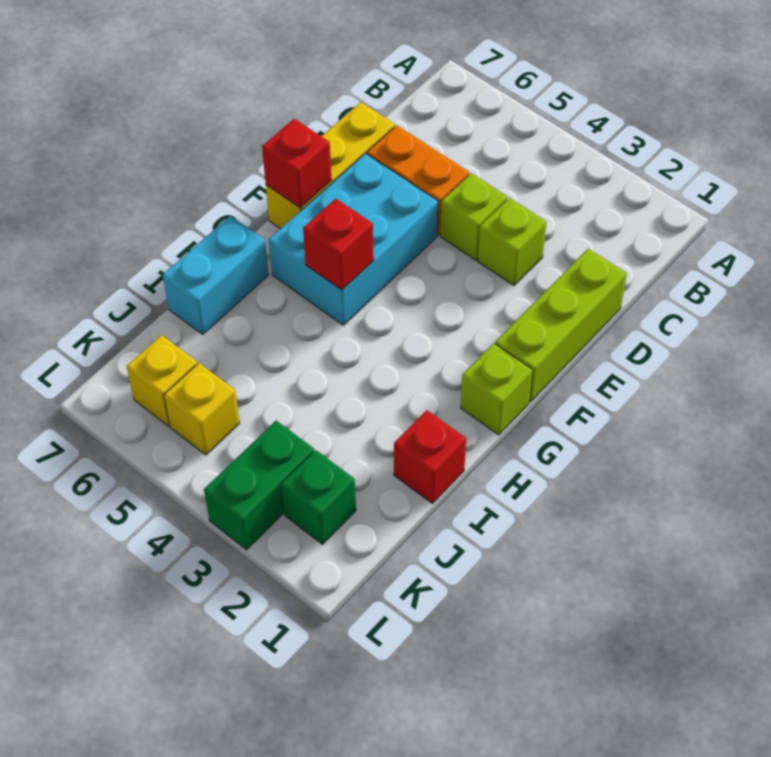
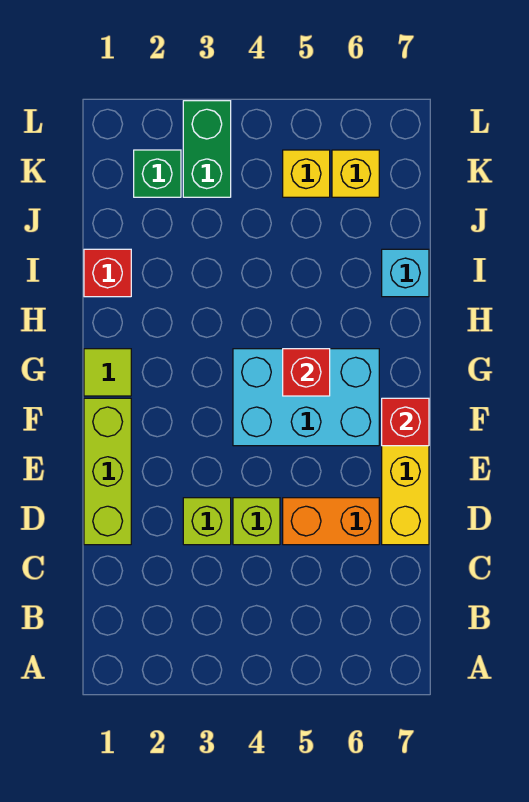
cyan 2x3 brick [269,153,438,325] -> cyan 2x3 brick turned to [233,349,379,446]
lime 1x1 brick [461,343,533,435] -> lime 1x1 tile [84,349,131,396]
cyan 1x2 brick [163,216,269,334] -> cyan 1x1 brick [382,249,429,297]

